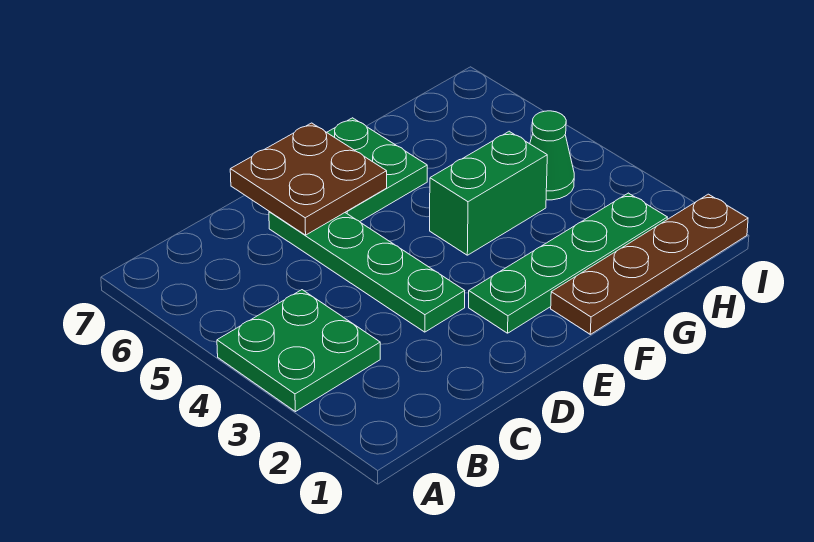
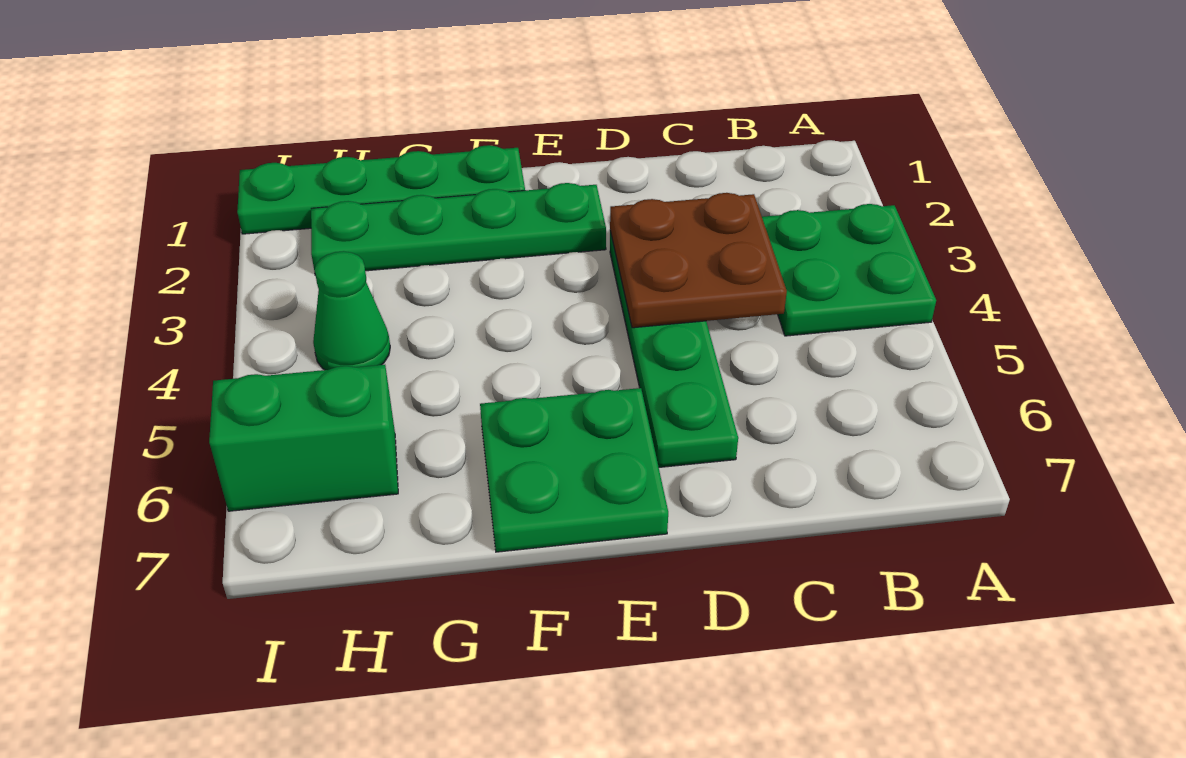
brown 2x2 plate [230,123,387,235] -> brown 2x2 plate moved to [610,193,787,328]
brown 1x4 plate [551,194,748,334] -> green 1x4 plate [237,145,525,234]
green 1x2 brick [430,131,547,255] -> green 1x2 brick moved to [209,365,398,511]

